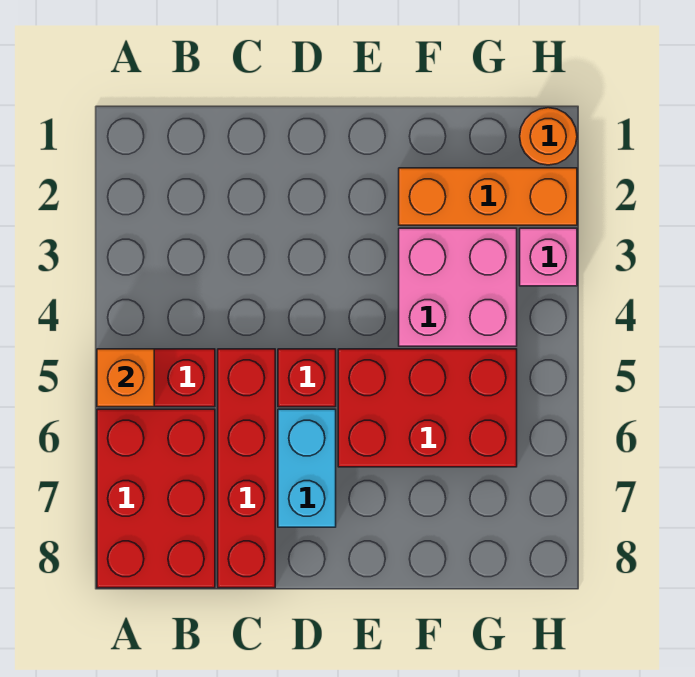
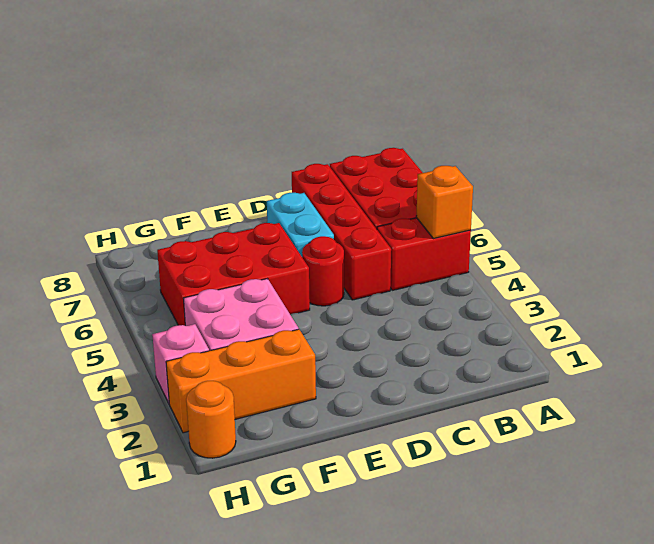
red 1x1 brick [278,349,336,407] -> red 1x1 round brick [302,236,344,306]

